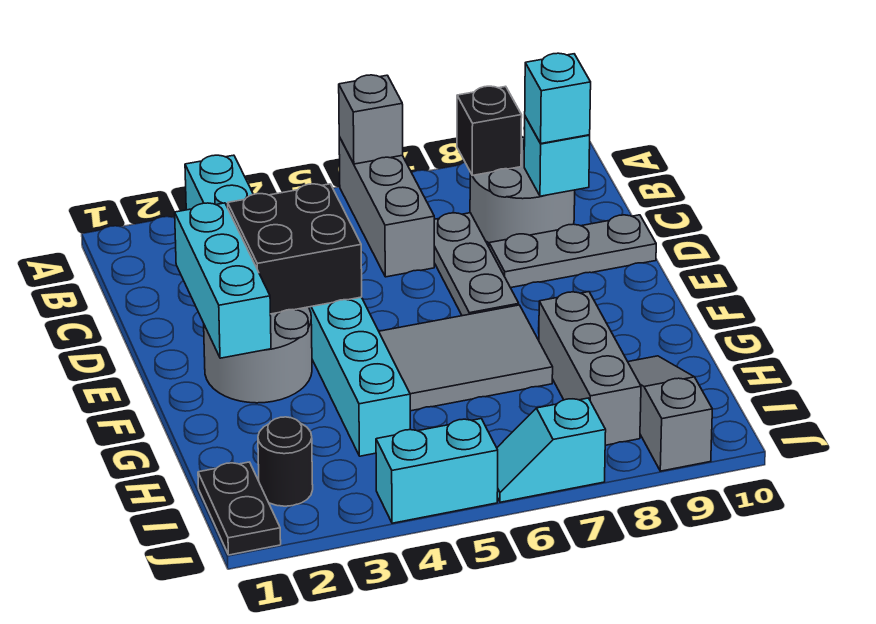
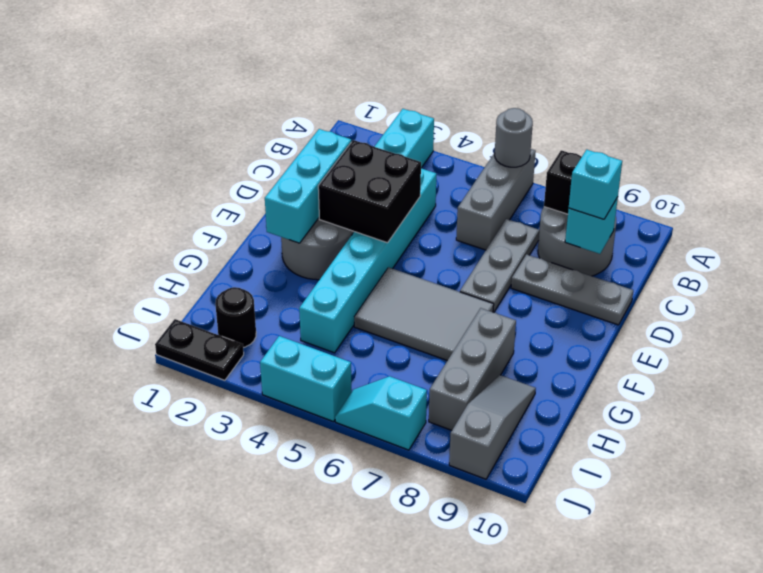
grey 1x1 brick [339,75,403,164] -> grey 1x1 round brick [495,108,533,167]
black 1x2 plate [198,462,281,555] -> black 1x2 plate turned to [155,319,244,380]

